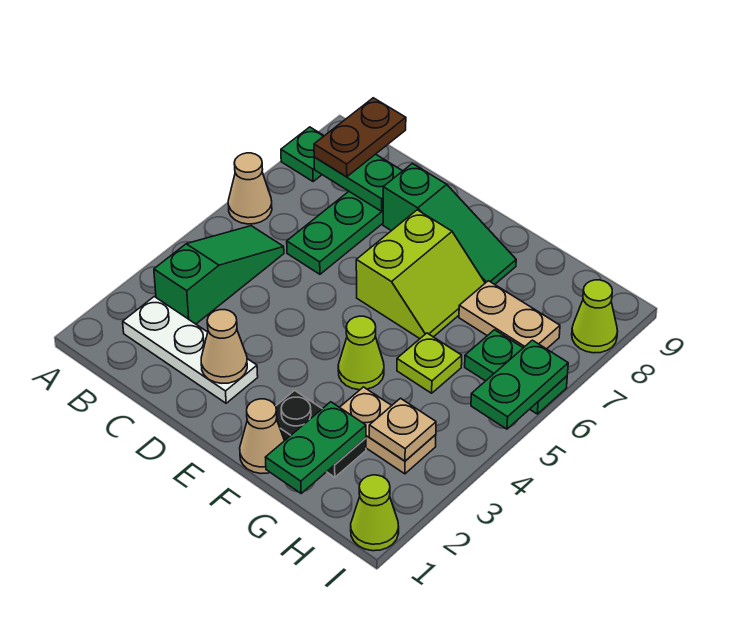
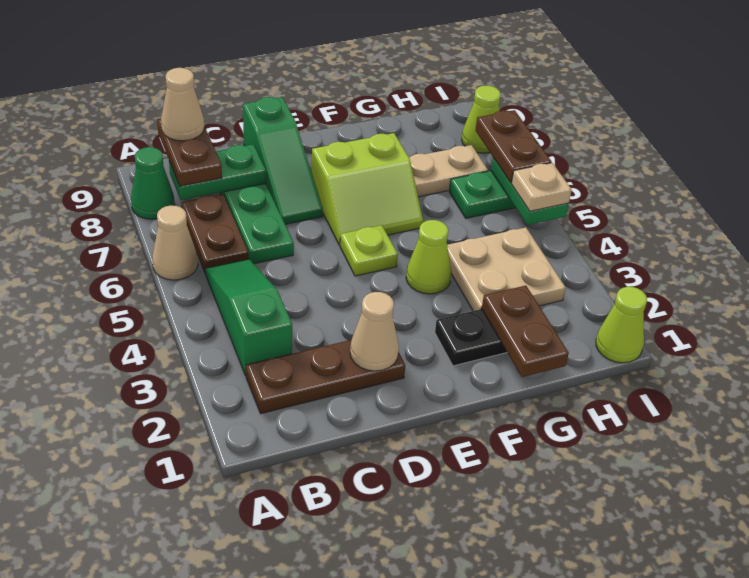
green 1x1 plate [281,127,324,182] -> green 1x1 cone [131,147,175,219]
white 1x3 plate [123,297,258,403] -> brown 1x3 plate [246,340,405,414]
none -> brown 1x2 plate [181,194,249,274]
green 1x3 slope [383,164,516,284] -> green 1x3 slope turned to [243,97,323,224]
lime 2x2 slope [356,210,485,339] -> lime 2x2 slope turned to [311,133,423,245]
tan 1x1 cone [240,399,284,474] -> tan 1x1 cone moved to [161,68,204,141]
green 1x2 plate [265,402,366,493] -> brown 1x2 plate [482,286,569,377]
tan 1x2 plate [340,387,436,474] -> tan 2x2 plate [447,227,566,311]
lime 1x1 plate [397,333,462,393] -> lime 1x1 plate moved to [340,225,398,276]
tan 1x1 plate [369,398,436,461] -> tan 1x1 plate moved to [512,163,572,211]
none -> brown 1x2 plate [475,110,552,183]

